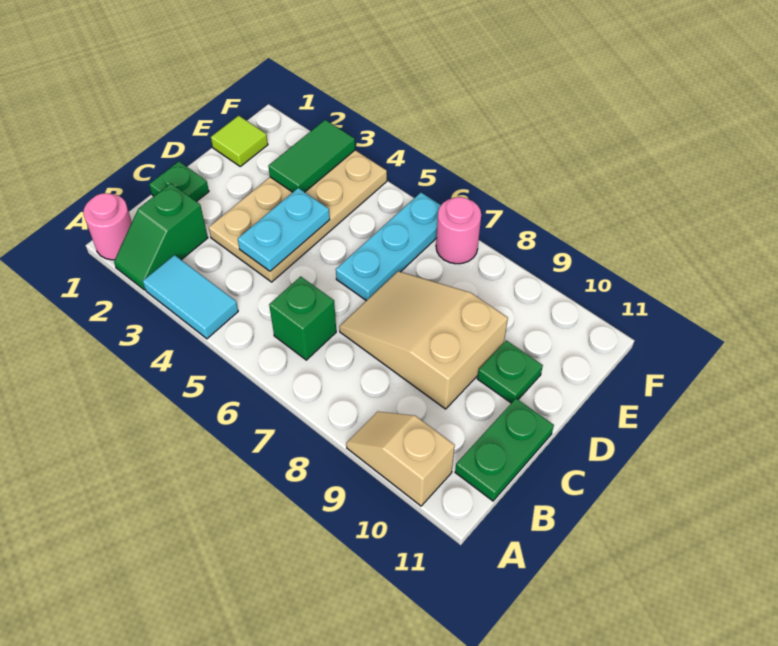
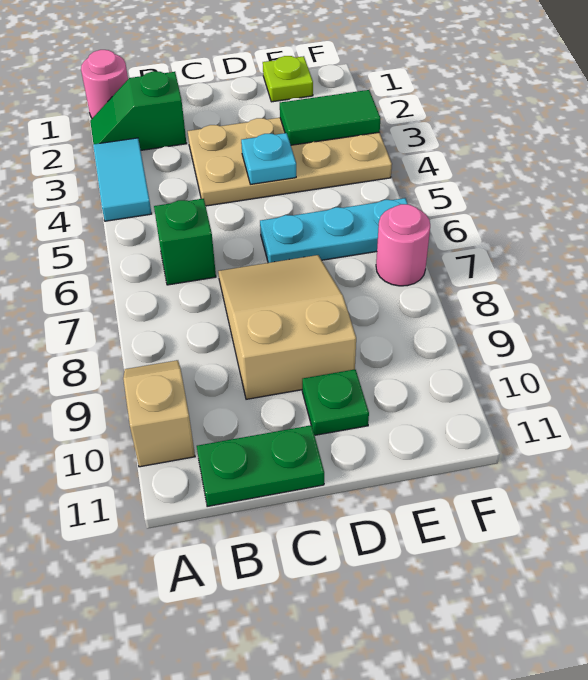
green 1x1 plate [149,161,209,202] -> none
cyan 1x2 plate [238,188,330,271] -> cyan 1x1 plate [241,133,296,184]
lime 1x1 tile [211,116,268,166] -> lime 1x1 plate [263,56,313,102]

